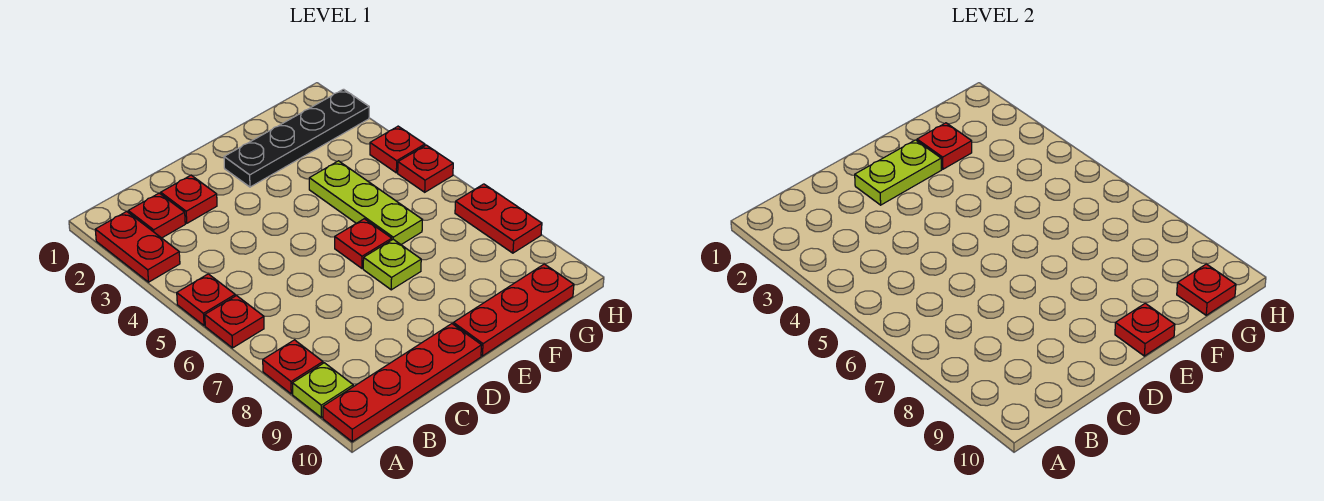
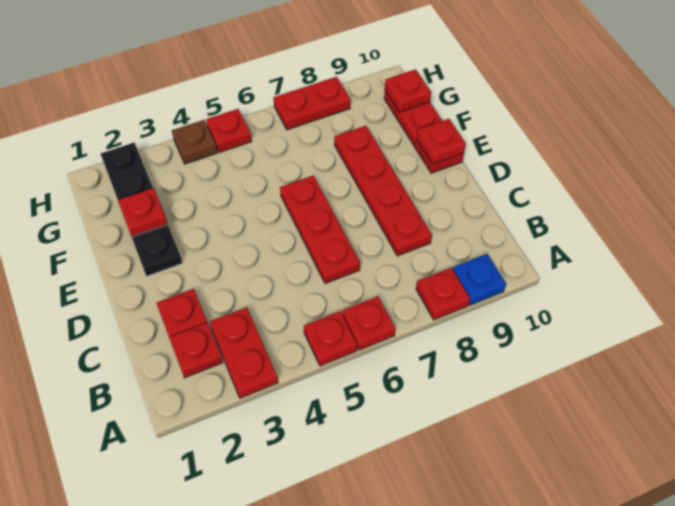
red 1x2 plate [95,211,180,282] -> red 1x2 plate turned to [210,307,278,398]
lime 1x1 plate [292,363,353,418] -> blue 1x1 plate [453,254,506,305]
red 1x4 plate [323,324,482,442] -> red 1x4 plate moved to [334,126,432,256]
lime 1x2 plate [855,140,941,205] -> none
red 1x1 plate [335,219,392,268] -> red 1x3 plate [280,176,360,284]
lime 1x1 plate [363,239,421,290] -> none
lime 1x3 plate [309,161,422,244] -> none
red 1x1 plate [370,126,425,173] -> brown 1x1 plate [172,120,218,164]

